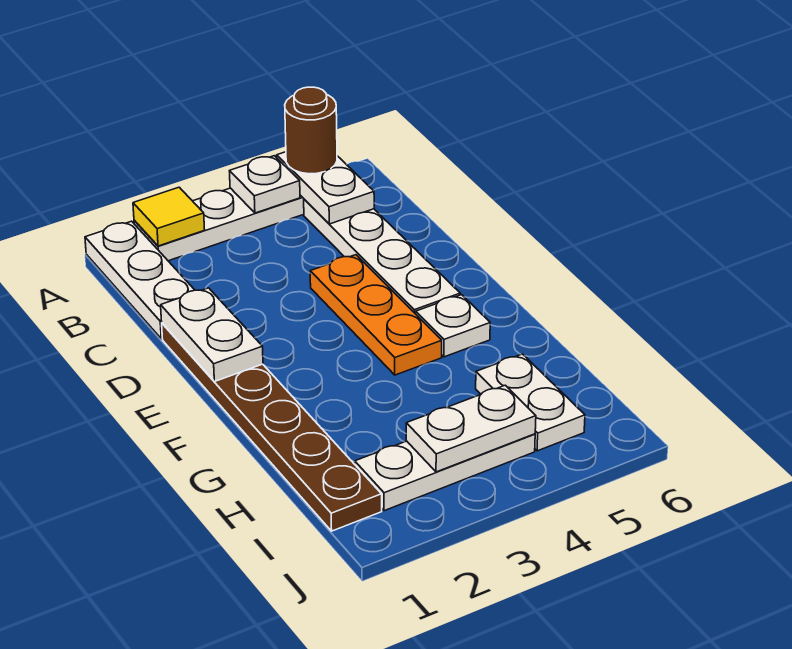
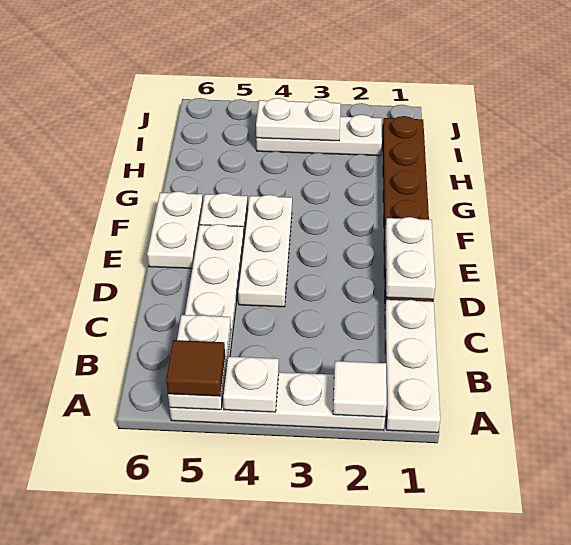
yellow 1x1 tile [133,187,205,246] -> white 1x1 tile [333,361,387,417]
brown 1x1 round brick [285,87,337,174] -> brown 1x1 tile [166,340,225,396]
orange 1x3 plate [310,255,442,375] -> white 1x3 plate [238,195,292,307]
white 1x2 plate [476,354,585,451] -> white 1x2 plate moved to [147,191,203,268]

